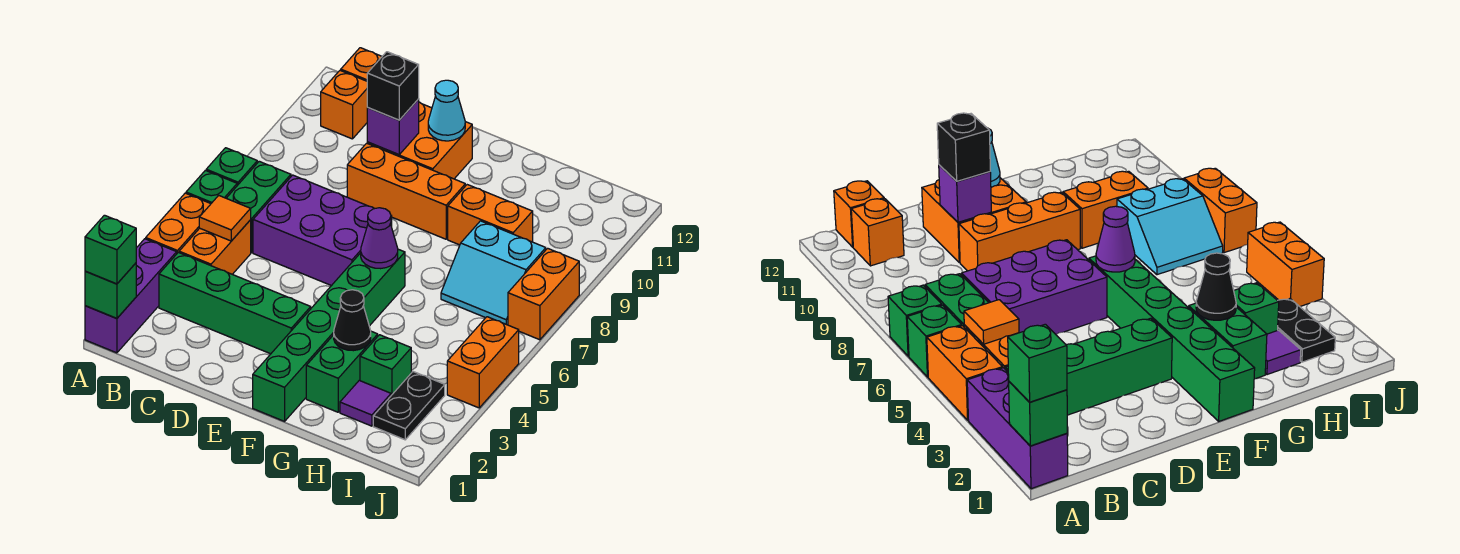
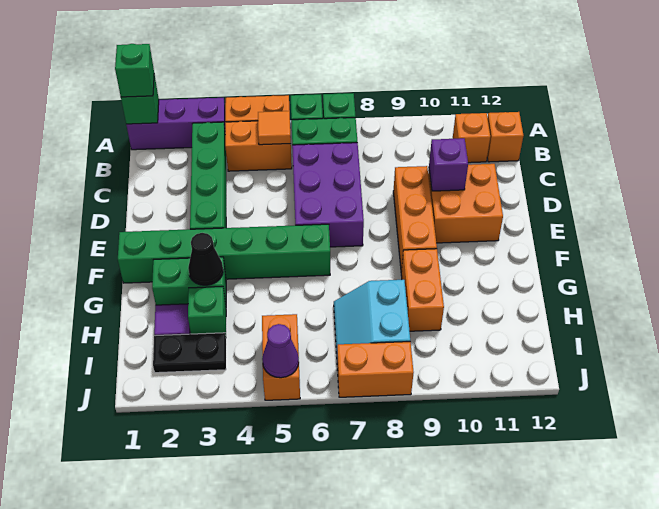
black 1x1 brick [367,52,419,120] -> none
cyan 1x1 cone [428,80,465,141] -> none
purple 1x1 cone [361,208,398,269] -> purple 1x1 cone moved to [262,324,299,378]
orange 1x2 brick [447,317,519,408] -> orange 1x2 brick turned to [262,314,300,400]

